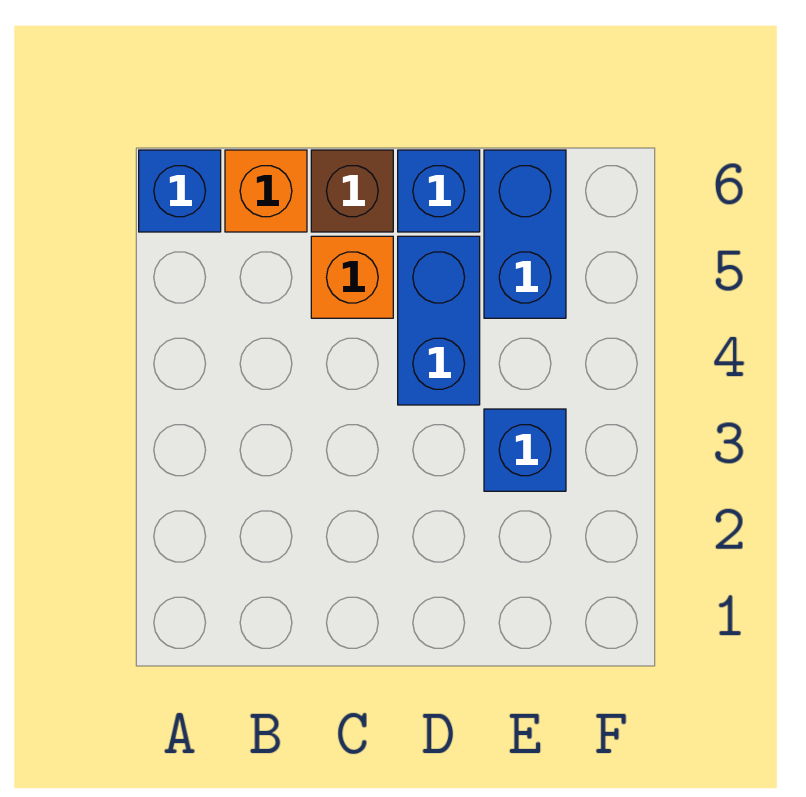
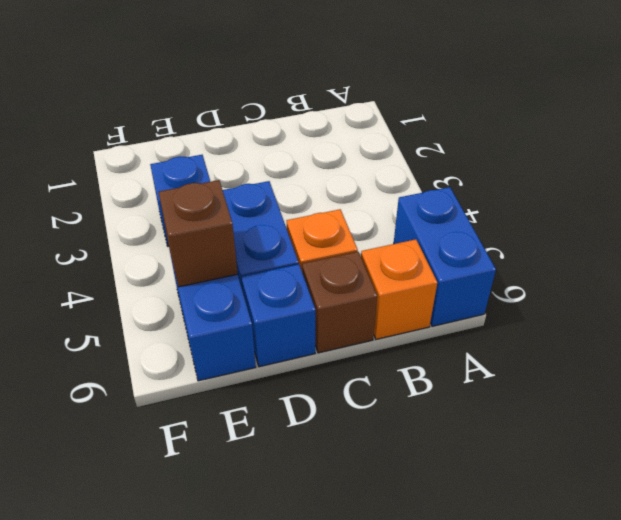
blue 1x1 brick [139,150,221,232] -> blue 1x2 brick [394,187,496,326]
none -> brown 1x1 brick [159,180,238,287]

